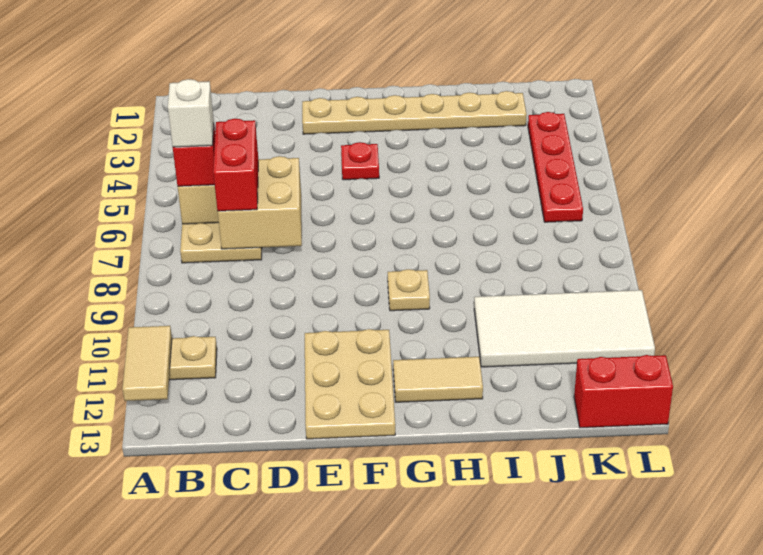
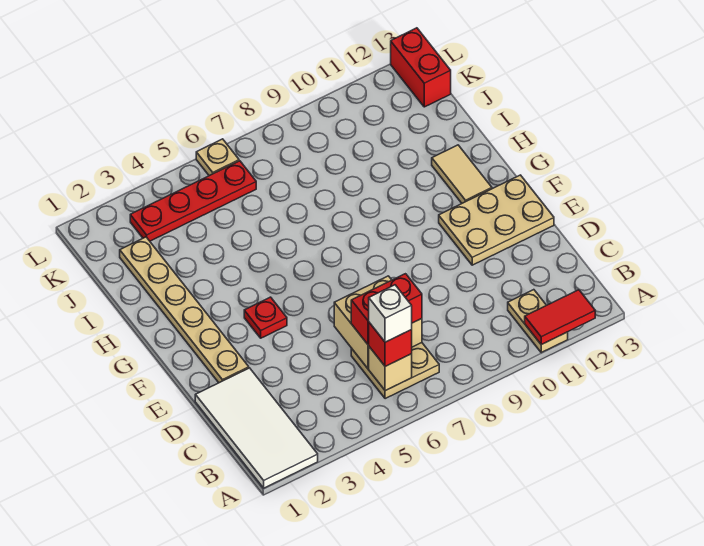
tan 1x2 tile [122,326,172,401] -> red 1x2 tile [525,290,595,345]
tan 1x1 plate [388,269,430,311] -> tan 1x1 plate moved to [196,139,239,176]
white 2x4 tile [474,290,655,367] -> white 2x4 tile moved to [195,368,318,488]

